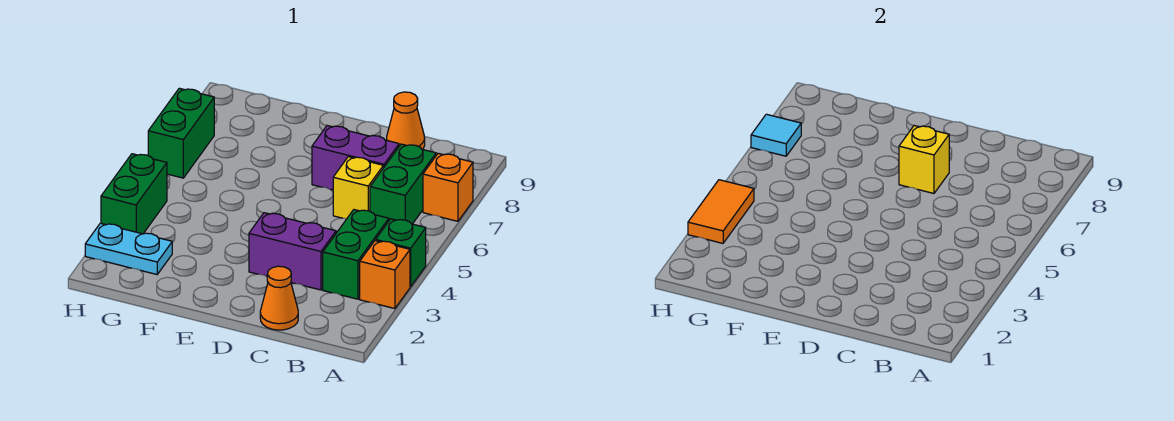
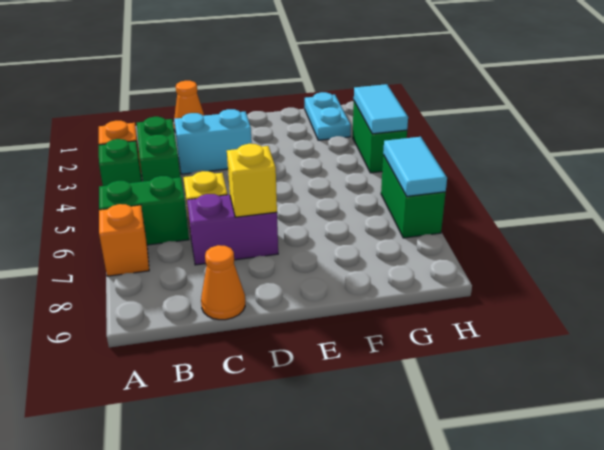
green 1x2 brick [370,144,436,224] -> green 1x2 brick turned to [99,176,189,245]
purple 1x2 brick [249,213,336,290] -> cyan 1x2 brick [174,109,252,174]
cyan 1x2 plate [85,223,172,274] -> cyan 1x2 plate turned to [305,92,351,140]
orange 1x2 tile [688,180,754,243] -> cyan 1x2 tile [354,84,408,134]
cyan 1x1 tile [751,114,801,156] -> cyan 1x2 tile [383,137,447,196]

